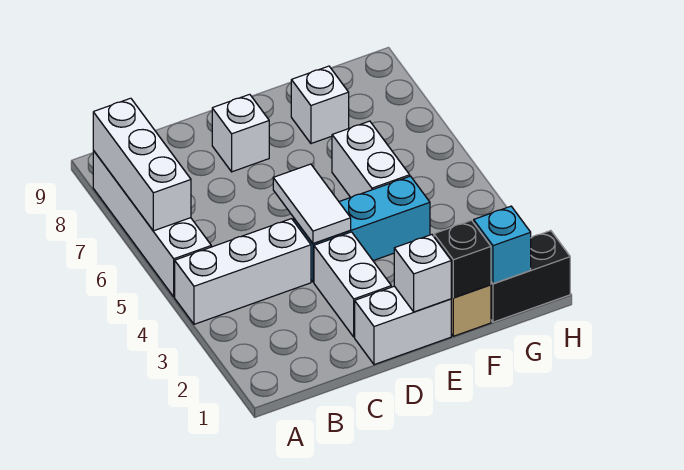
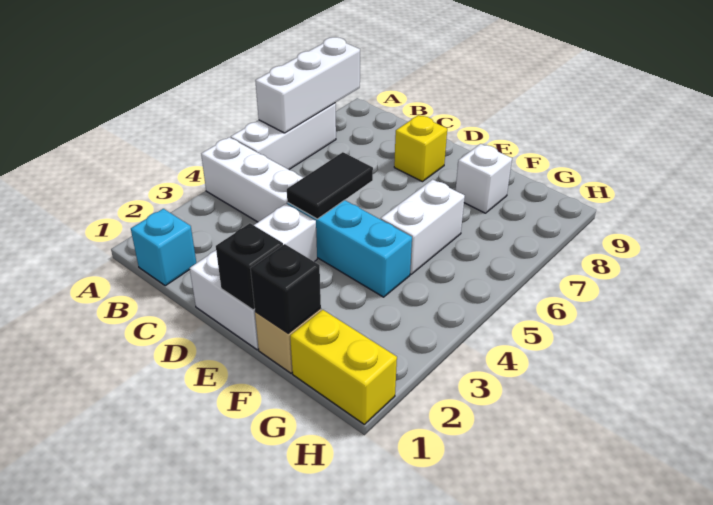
white 1x4 brick [93,151,211,297] -> white 1x3 brick [231,103,336,169]
white 1x2 tile [273,164,351,243] -> black 1x2 tile [287,152,373,219]
white 1x1 brick [212,94,269,172] -> yellow 1x1 brick [394,115,447,182]
white 1x1 brick [394,235,451,312] -> black 1x1 brick [216,223,283,310]
black 1x2 brick [491,231,570,322] -> yellow 1x2 brick [290,310,397,424]
cyan 1x1 brick [474,206,531,284] -> cyan 1x1 brick moved to [131,209,196,286]

